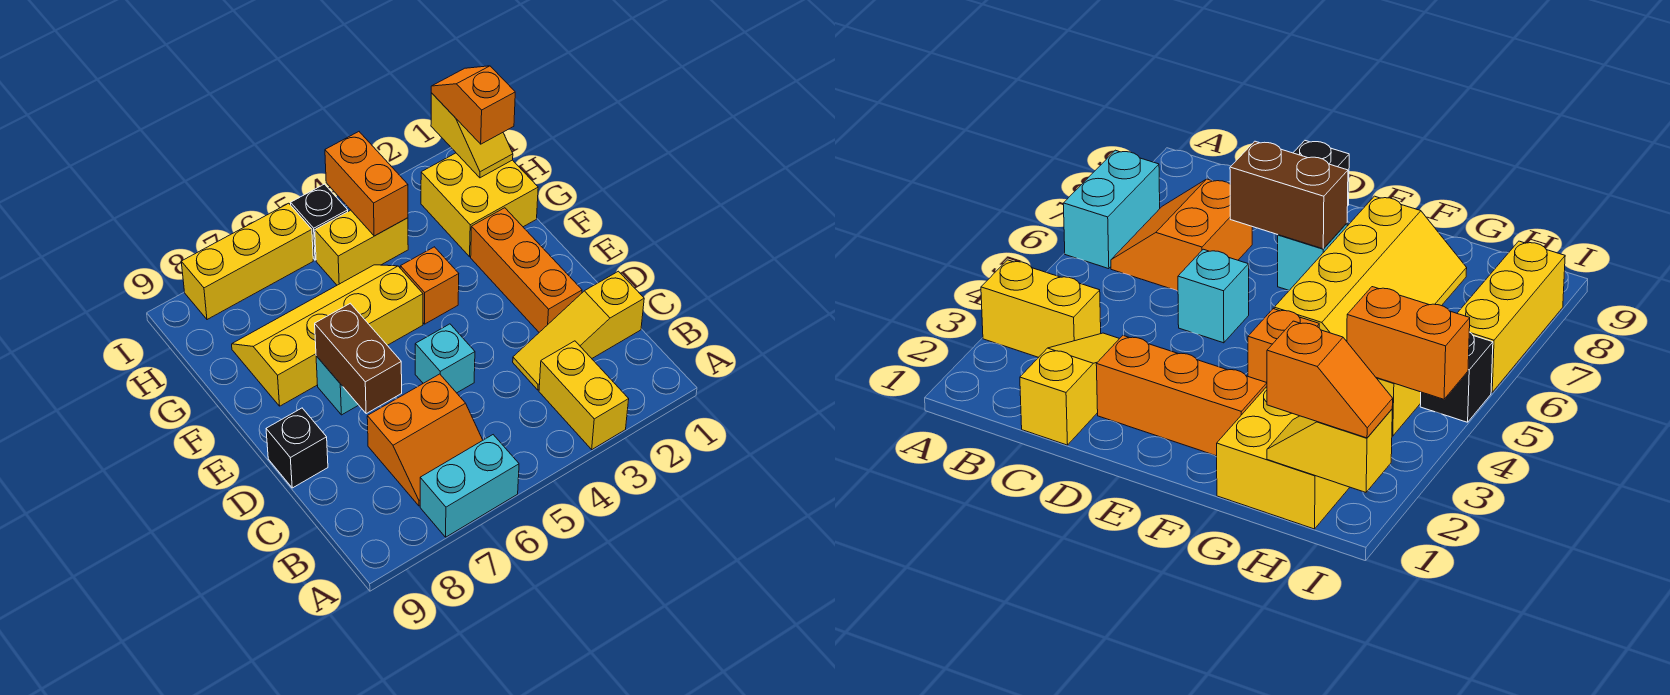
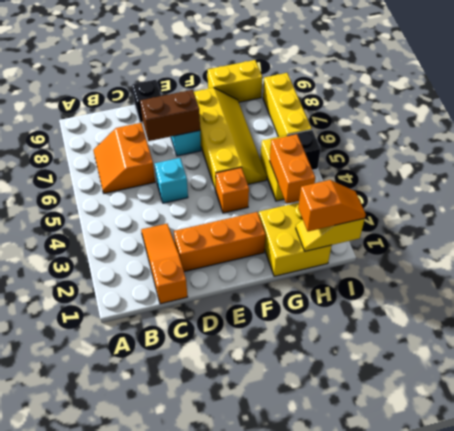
yellow 1x2 brick [539,341,629,449] -> yellow 1x2 brick moved to [208,60,262,102]
cyan 1x2 brick [420,435,519,537] -> none
yellow 1x3 slope [513,271,644,390] -> orange 1x3 slope [141,224,188,304]
orange 1x2 brick [325,132,408,236] -> orange 1x2 brick turned to [270,134,315,204]

